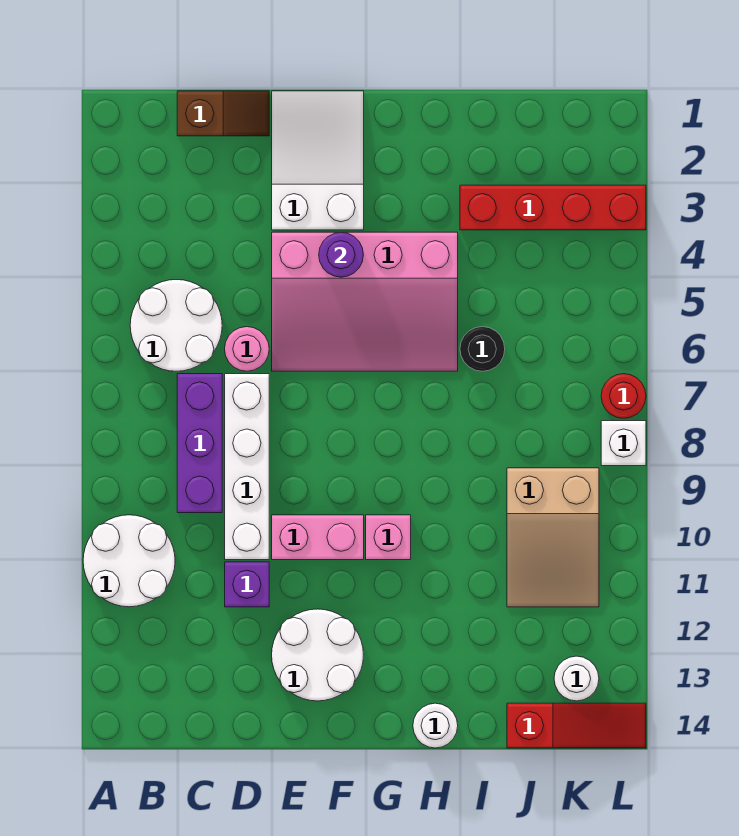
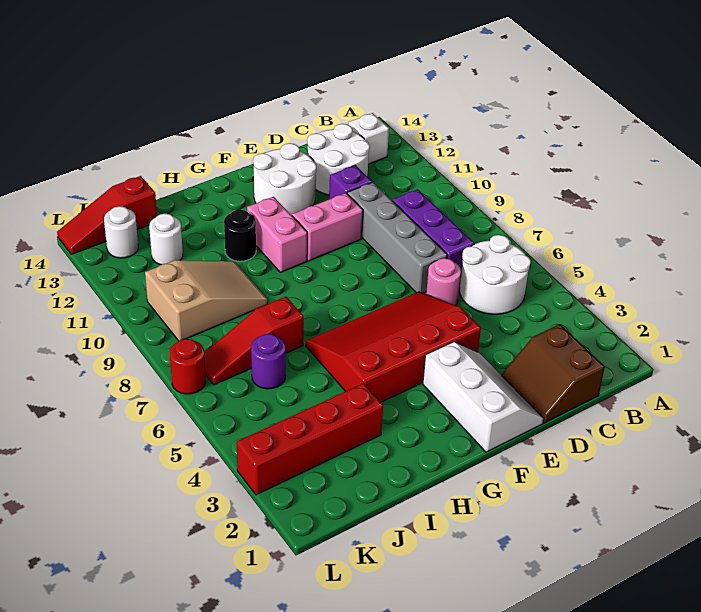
white 2x2 round brick [83,515,175,607] -> white 2x2 round brick moved to [307,124,370,195]
brown 1x2 slope [177,91,269,136] -> brown 2x2 slope [502,324,605,423]
white 1x4 brick [225,374,269,560] -> grey 1x4 brick [347,182,447,293]
white 2x3 slope [272,91,364,230] -> white 2x3 slope turned to [423,342,544,452]
pink 3x4 slope [272,232,458,371] -> red 3x4 slope [306,292,481,402]
purple 1x1 round brick [319,232,363,277] -> purple 1x1 round brick moved to [251,334,286,389]
pink 1x1 brick [366,515,411,560] -> pink 1x2 brick [247,197,307,272]
white 1x1 round brick [413,703,458,748] -> white 1x1 round brick moved to [149,214,183,265]
black 1x1 round brick [460,327,505,371] -> black 1x1 round brick moved to [224,210,256,261]
none -> red 1x3 slope [204,297,304,385]
tan 2x3 slope [507,468,599,607] -> tan 2x3 slope turned to [145,260,268,341]
white 1x1 brick [601,421,646,466] -> white 1x1 brick moved to [348,113,389,164]

